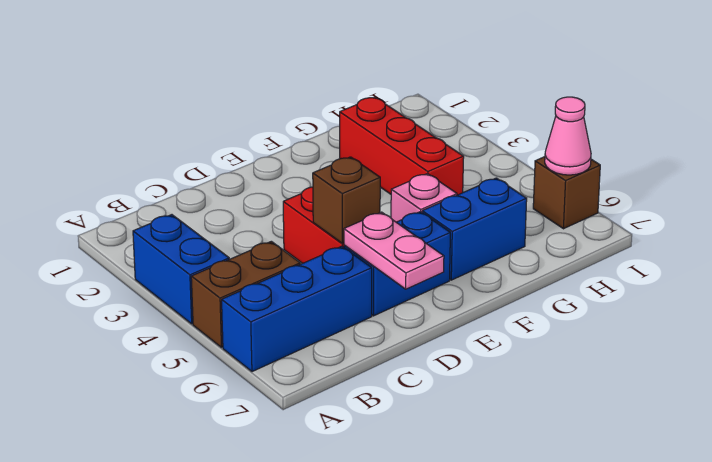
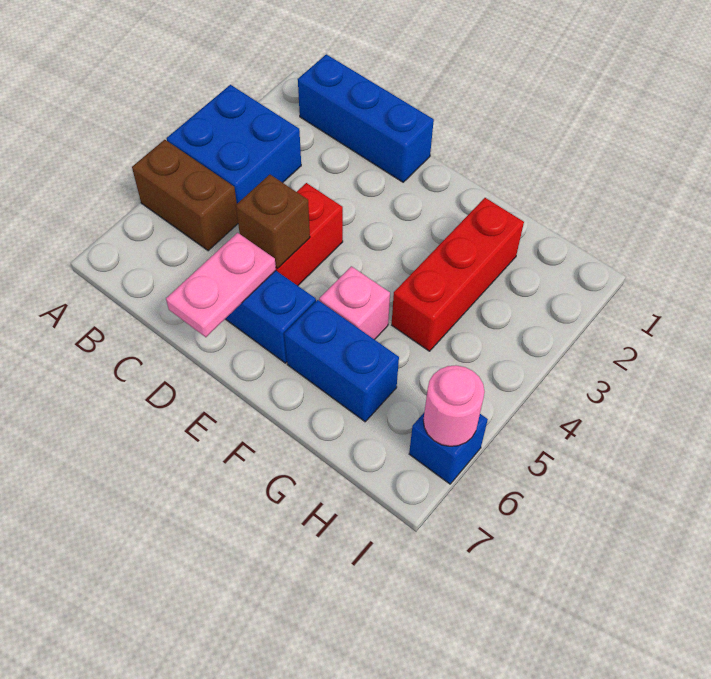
blue 1x2 brick [133,215,229,324] -> blue 2x2 brick [166,85,301,203]
blue 1x3 brick [222,246,372,372] -> blue 1x3 brick moved to [298,54,434,182]
brown 1x1 brick [533,157,600,229] -> blue 1x1 brick [409,413,488,484]
pink 1x1 cone [545,97,591,175] -> pink 1x1 round brick [423,365,485,446]

